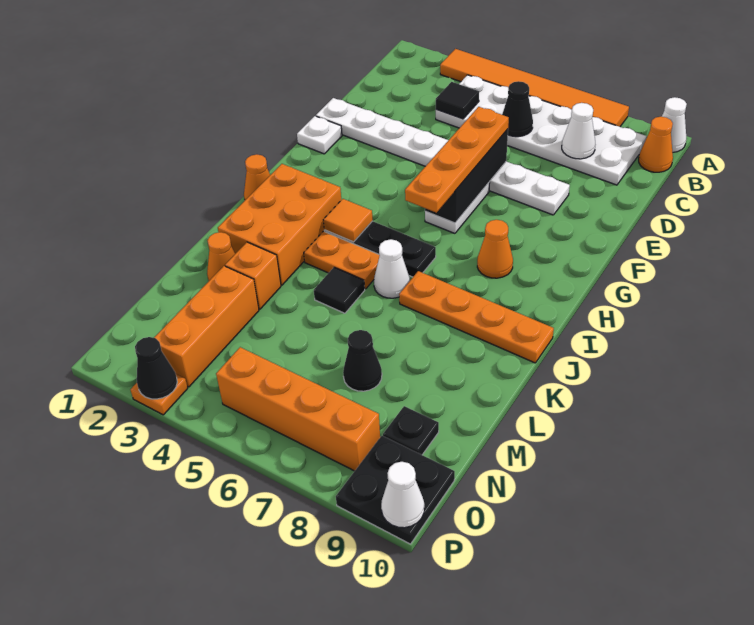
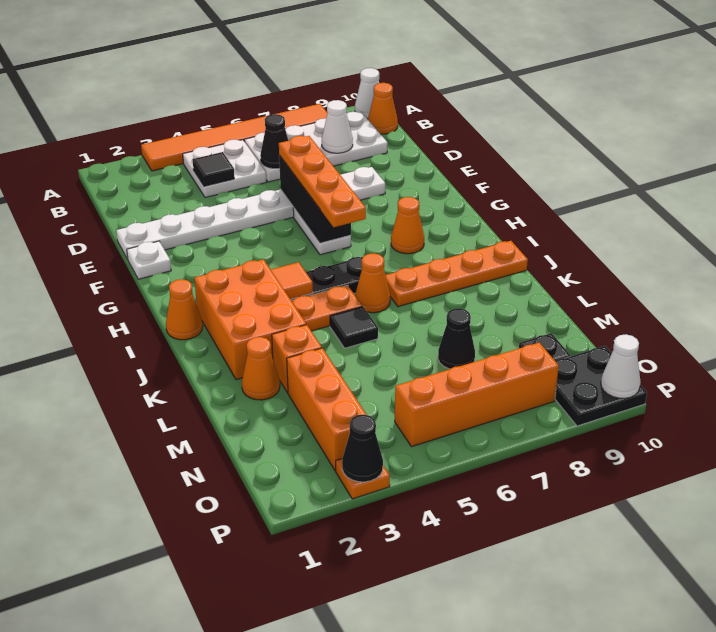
white 1x1 cone [374,239,410,298] -> orange 1x1 cone [355,253,390,313]

